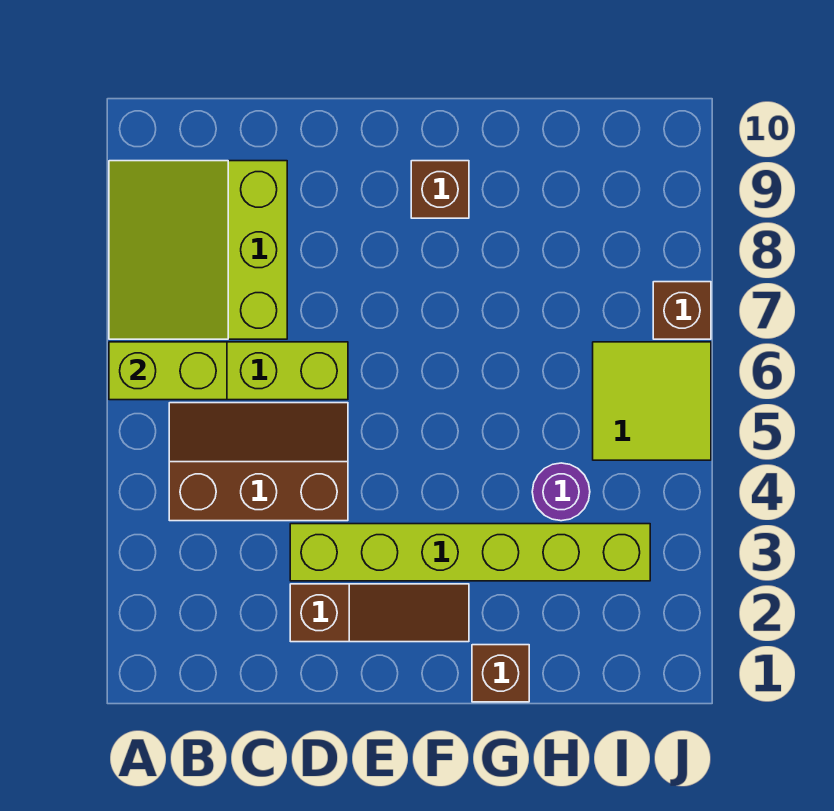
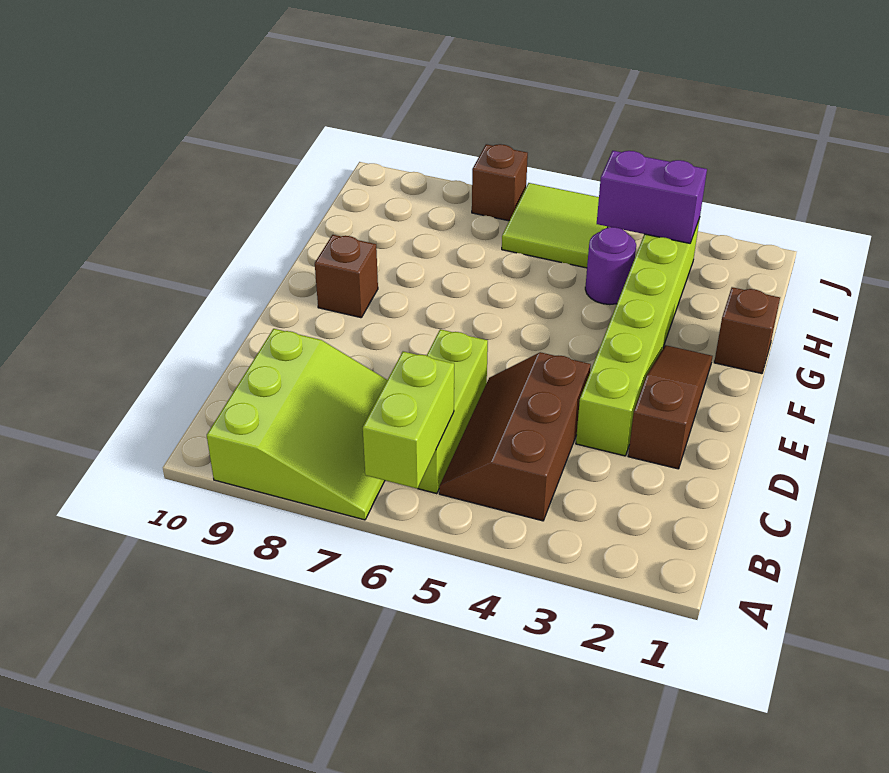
lime 3x3 slope [109,161,287,339] -> lime 3x3 slope turned to [207,329,387,520]
none -> purple 1x2 brick [597,151,707,243]

